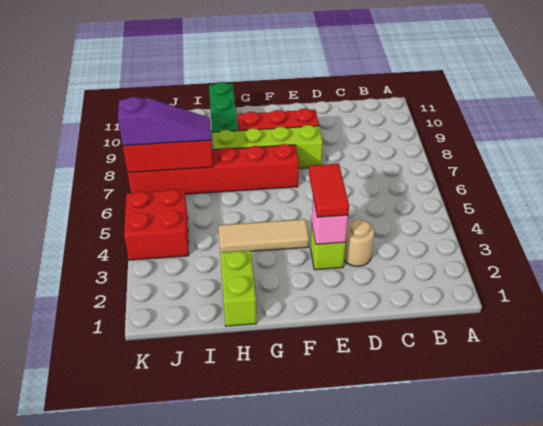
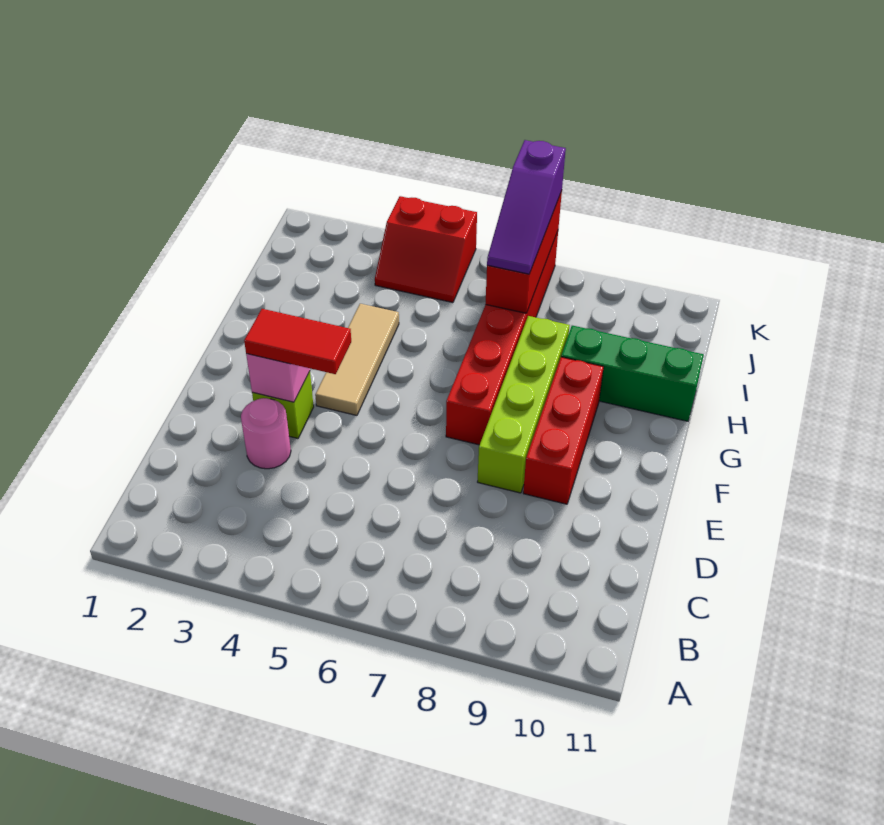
tan 1x1 round brick [344,219,374,266] -> pink 1x1 round brick [241,398,291,469]
lime 1x2 brick [220,250,257,326] -> none
red 2x2 brick [124,189,189,260] -> red 2x2 slope [375,196,477,303]

